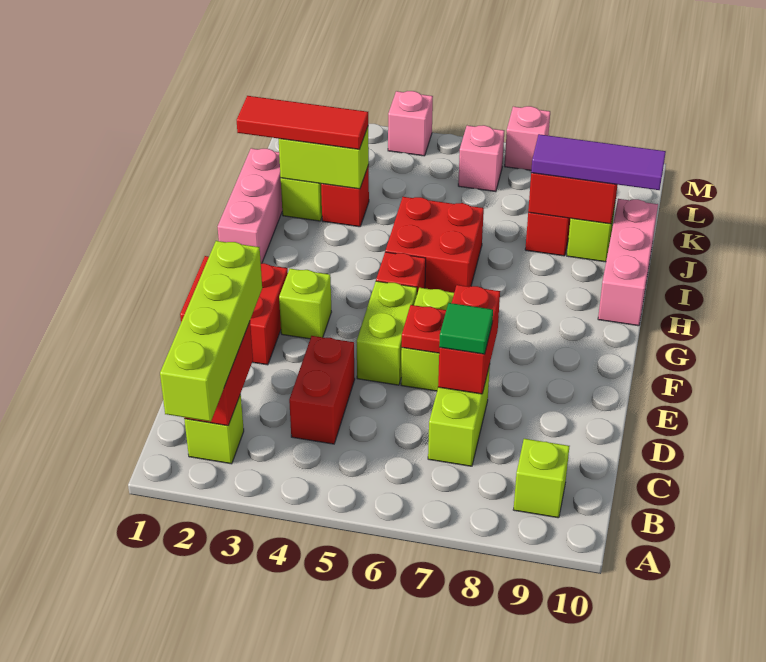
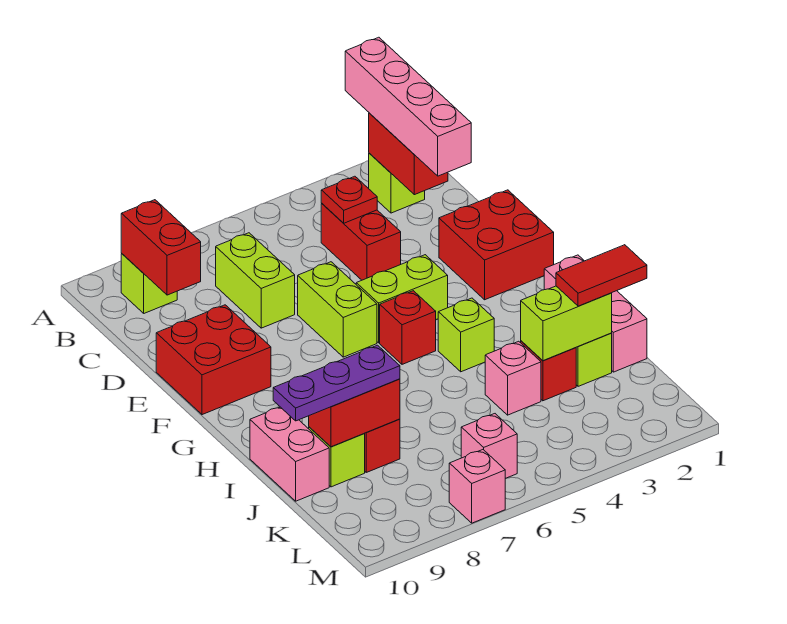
lime 1x4 brick [160,241,262,422] -> pink 1x4 brick [345,37,471,176]
red 1x2 brick [438,285,500,394] -> red 1x2 brick moved to [121,200,201,295]
green 1x1 tile [439,303,493,354] -> none
lime 1x2 brick [357,281,417,385] -> lime 1x2 brick turned to [356,255,448,343]
red 1x1 plate [402,305,446,353] -> red 1x1 plate moved to [321,176,377,223]
lime 1x1 brick [279,269,331,339] -> lime 1x1 brick moved to [438,298,494,372]
red 2x2 brick [385,197,484,293] -> red 2x2 brick moved to [156,305,271,415]
pink 1x3 brick [598,199,658,326] -> pink 1x2 brick [250,407,329,501]
red 1x3 tile [237,96,368,150] -> red 1x2 tile [556,245,647,306]
purple 1x3 tile [531,134,666,190] -> purple 1x3 plate [273,345,400,421]
pink 1x1 brick [388,91,433,156] -> pink 1x1 brick moved to [485,341,541,415]

